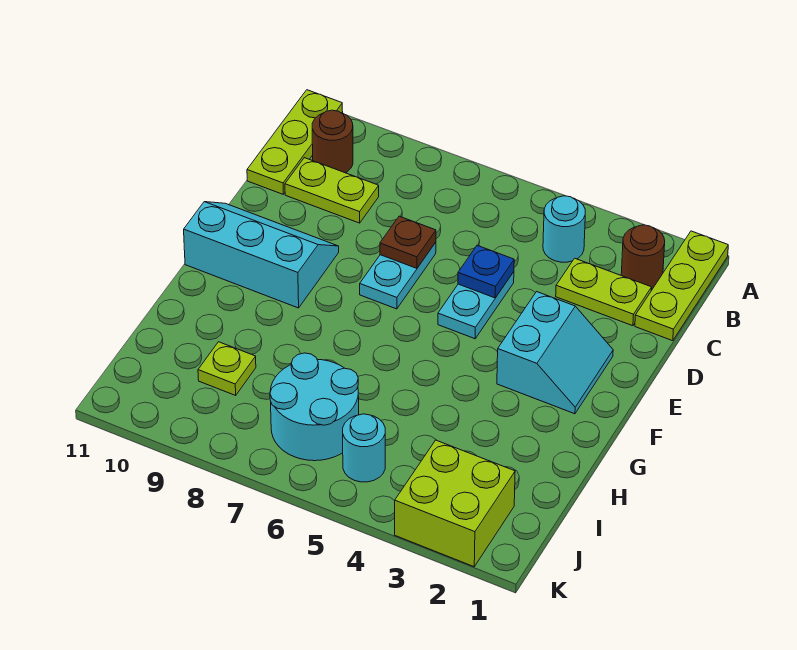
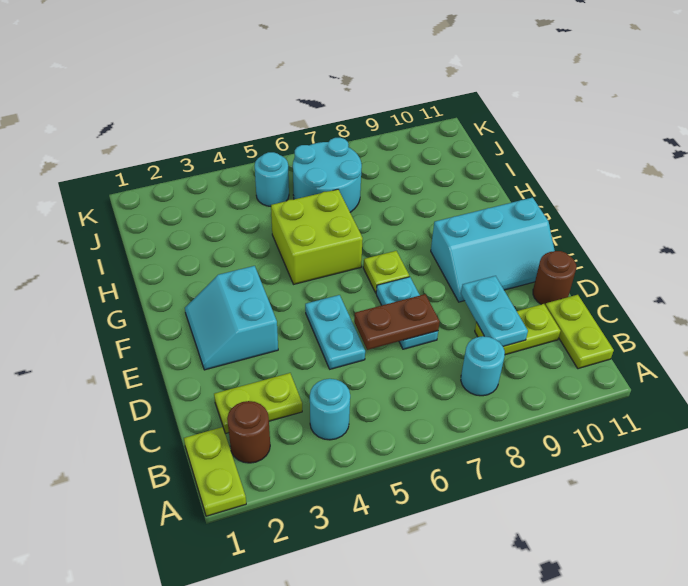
lime 1x3 plate [635,231,728,341] -> lime 1x2 plate [184,427,246,516]
lime 1x3 plate [247,90,343,194] -> lime 1x2 plate [545,295,614,369]
none -> cyan 1x1 round brick [461,336,505,396]
brown 1x1 round brick [312,110,353,173] -> brown 1x1 round brick moved to [533,251,576,304]
none -> cyan 1x2 plate [461,276,528,346]
blue 1x1 plate [458,245,514,298] -> none
brown 1x1 plate [380,216,436,268] -> brown 1x2 plate [354,294,440,350]
lime 1x1 plate [198,342,256,395] -> lime 1x1 plate moved to [363,251,409,293]
lime 2x2 brick [395,440,515,567] -> lime 2x2 brick moved to [271,189,363,284]

